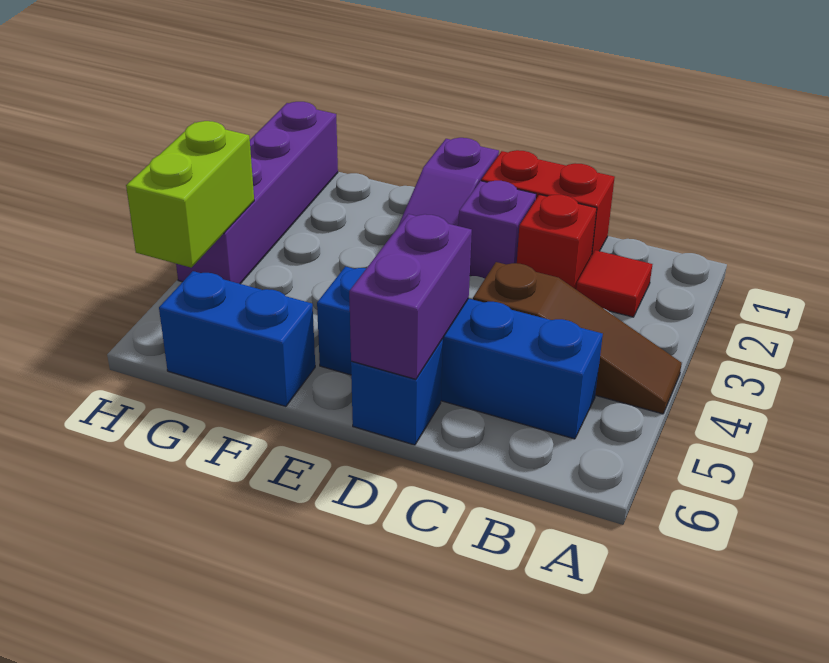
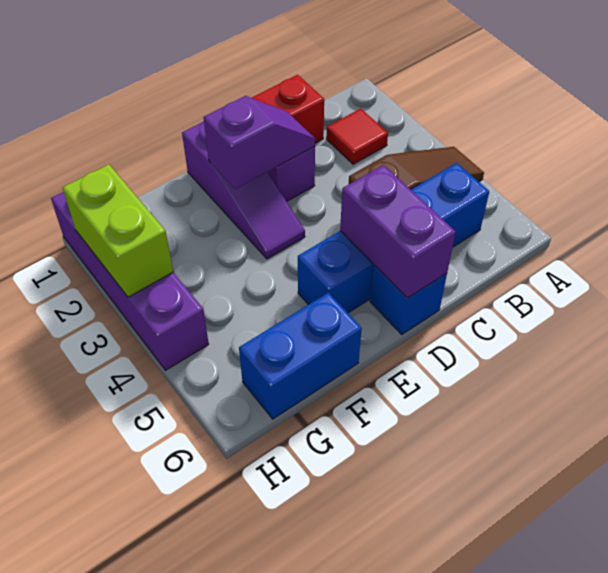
red 1x1 brick [517,195,597,289] -> none
none -> purple 1x2 slope [203,96,315,189]
lime 1x2 brick [126,121,254,268] -> lime 1x2 brick moved to [62,164,173,297]

